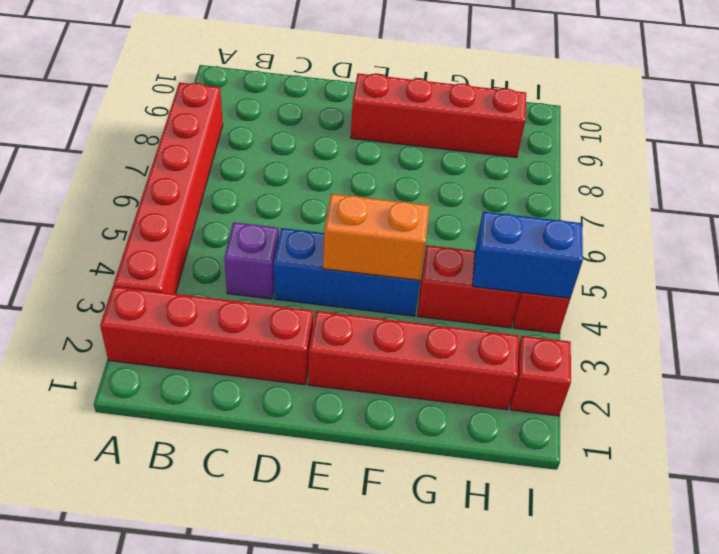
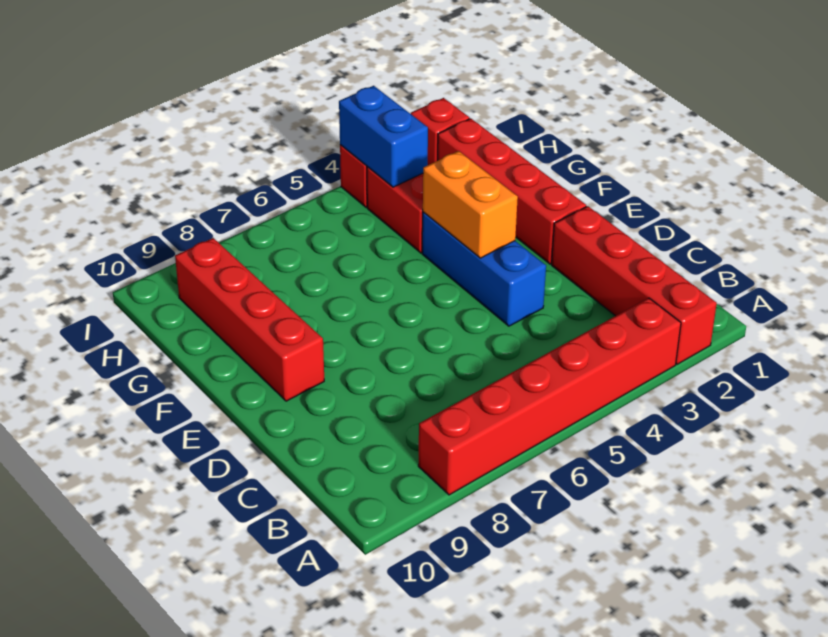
purple 1x1 brick [224,222,279,299] -> none

